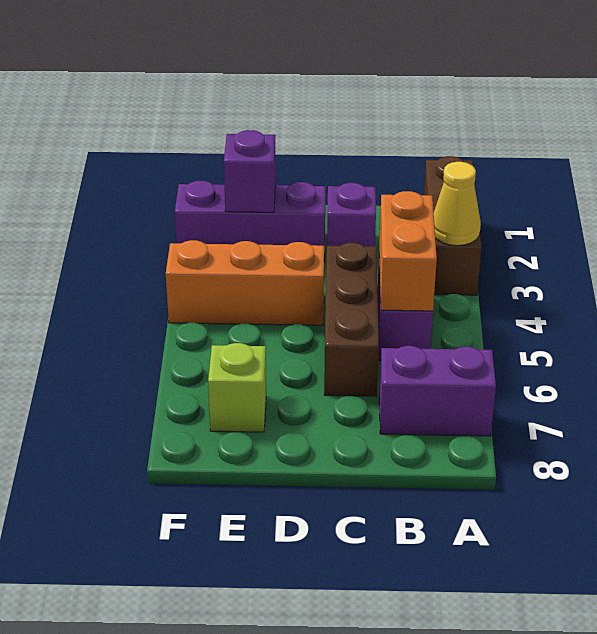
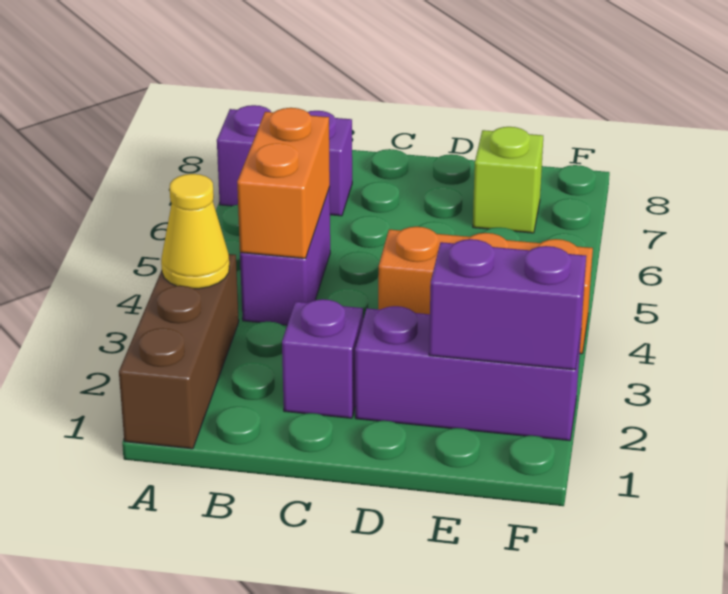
brown 1x3 brick [324,243,379,396] -> none
purple 1x1 brick [224,130,276,212] -> purple 1x2 brick [429,239,586,370]

